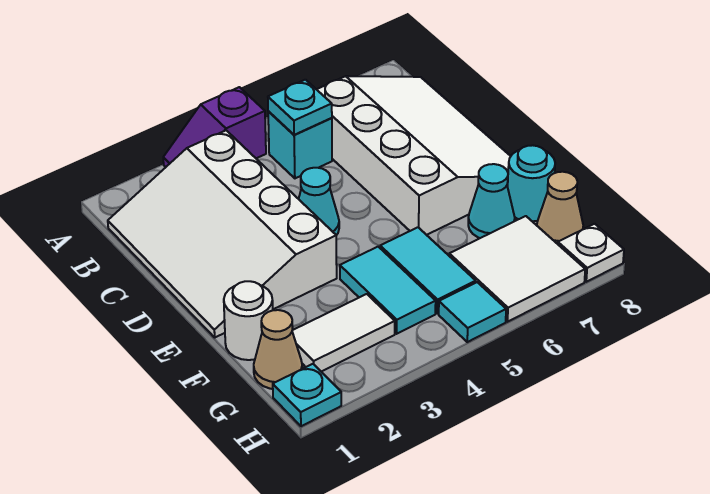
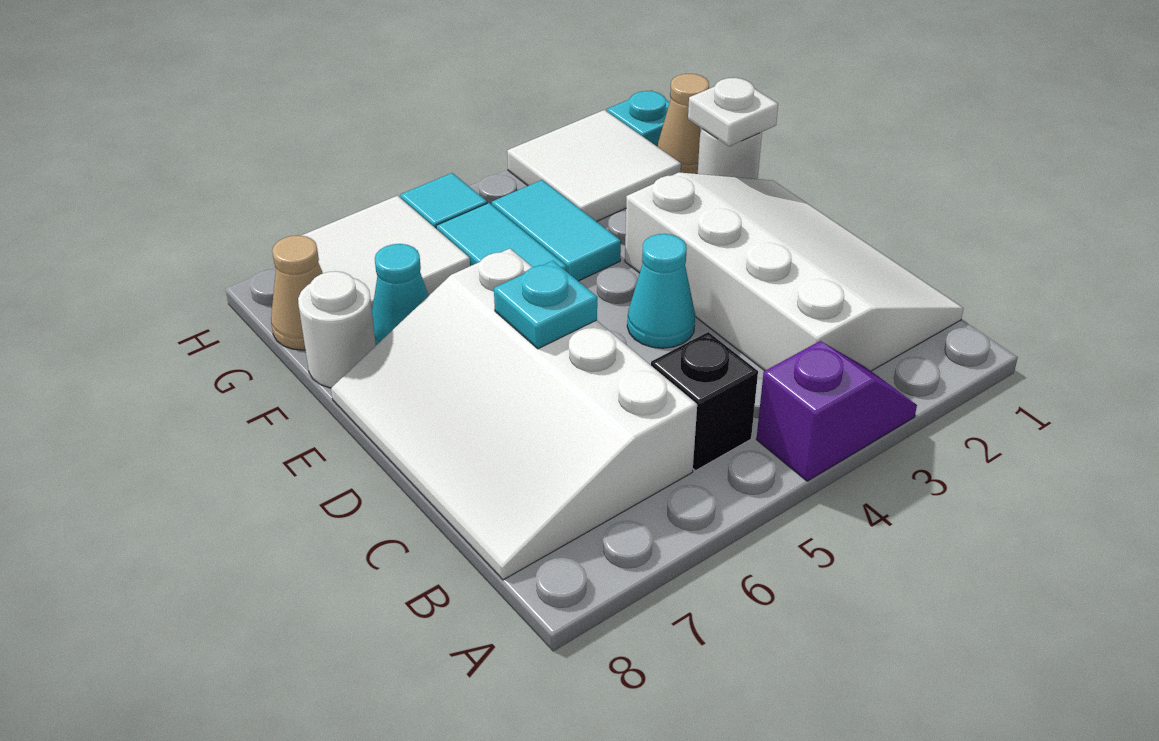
cyan 1x1 brick [268,111,332,178] -> black 1x1 brick [651,332,758,471]
cyan 1x1 plate [268,80,332,135] -> cyan 1x1 plate moved to [494,261,597,349]
cyan 1x1 round brick [508,145,555,221] -> white 1x1 round brick [298,271,376,388]
white 1x2 tile [292,294,395,372] -> white 2x2 tile [507,110,681,222]
white 1x1 plate [558,224,624,282] -> white 1x1 plate moved to [688,78,778,147]

